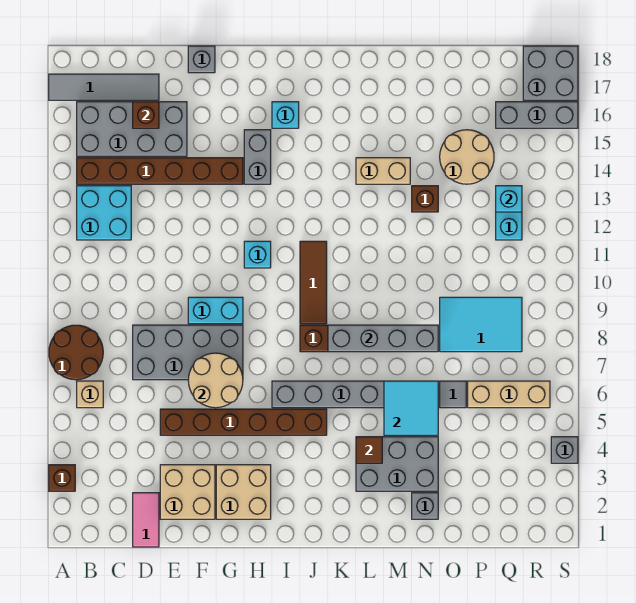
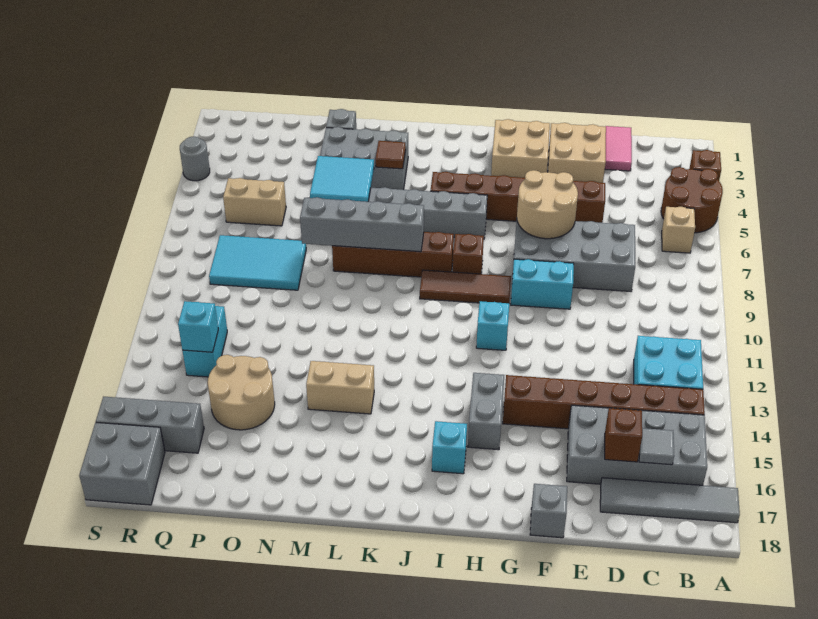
brown 2x2 round brick [49,325,103,380] -> brown 2x2 round brick moved to [661,167,723,233]
brown 1x3 tile [300,241,327,324] -> brown 1x3 tile turned to [420,270,511,303]
brown 1x1 brick [412,186,438,212] -> brown 1x1 brick moved to [453,234,484,274]
grey 1x1 tile [440,381,466,408] -> grey 1x1 tile moved to [639,428,674,465]
tan 1x3 brick [468,381,550,408] -> tan 1x2 brick [223,178,286,226]
grey 1x1 brick [551,437,578,463] -> grey 1x1 round brick [180,137,210,181]

